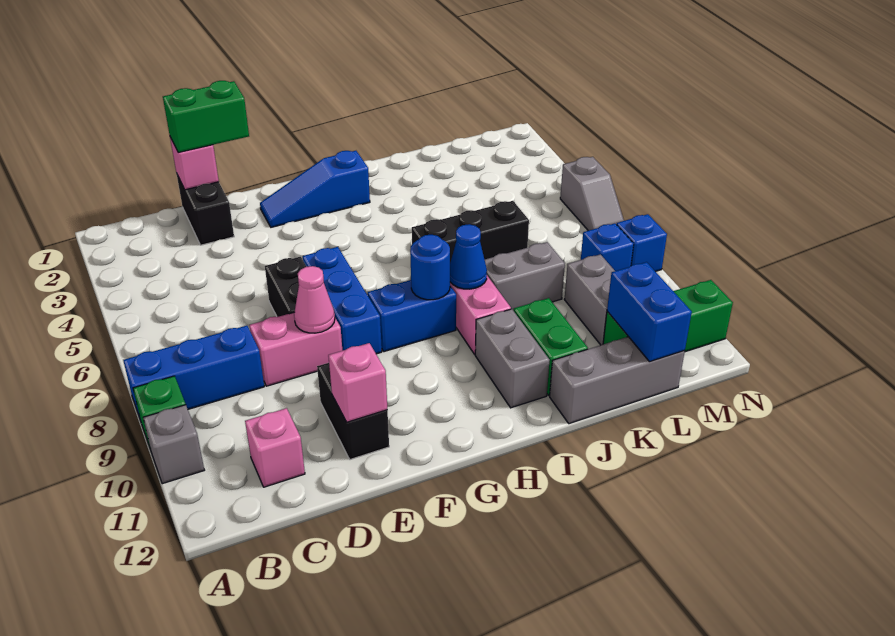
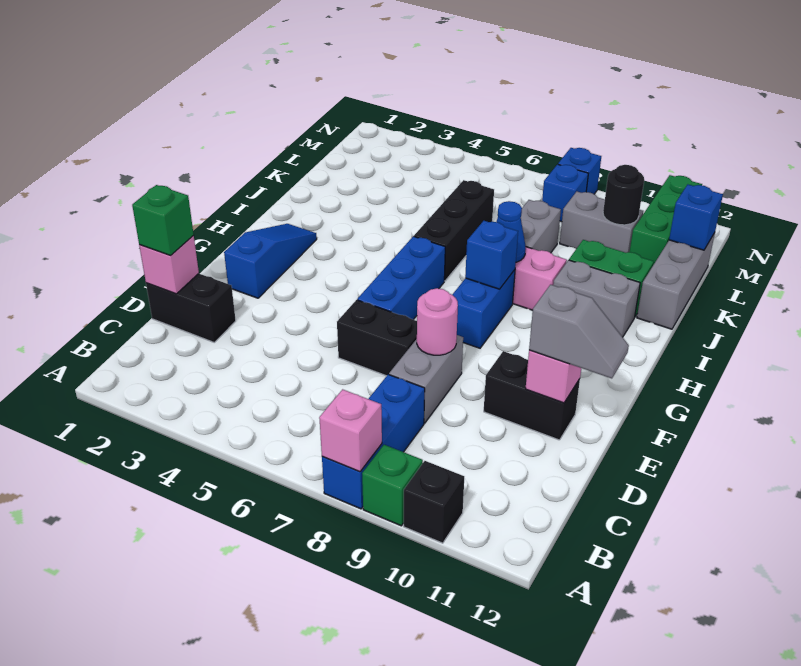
grey 1x1 brick [143,405,204,484] -> black 1x1 brick [404,461,464,543]
pink 1x1 brick [245,408,305,487] -> pink 1x1 brick moved to [319,389,382,472]
green 1x2 brick [163,81,249,152] -> green 1x1 brick [132,185,194,255]
pink 1x2 brick [249,313,342,386] -> grey 1x2 brick [389,335,463,423]
pink 1x1 cone [294,266,335,333] -> pink 1x1 round brick [417,288,458,355]
blue 1x3 slope [260,151,370,227] -> blue 1x3 slope turned to [224,224,317,298]
blue 1x3 brick [303,247,382,354] -> blue 1x3 brick turned to [357,236,445,320]
blue 1x1 round brick [410,235,450,300] -> blue 1x1 brick [465,221,518,289]
none -> black 1x1 round brick [603,165,644,225]
blue 1x2 brick [607,262,692,362] -> blue 1x1 brick [669,185,723,250]
grey 1x2 slope [560,157,624,231] -> grey 1x2 slope moved to [529,285,629,378]

